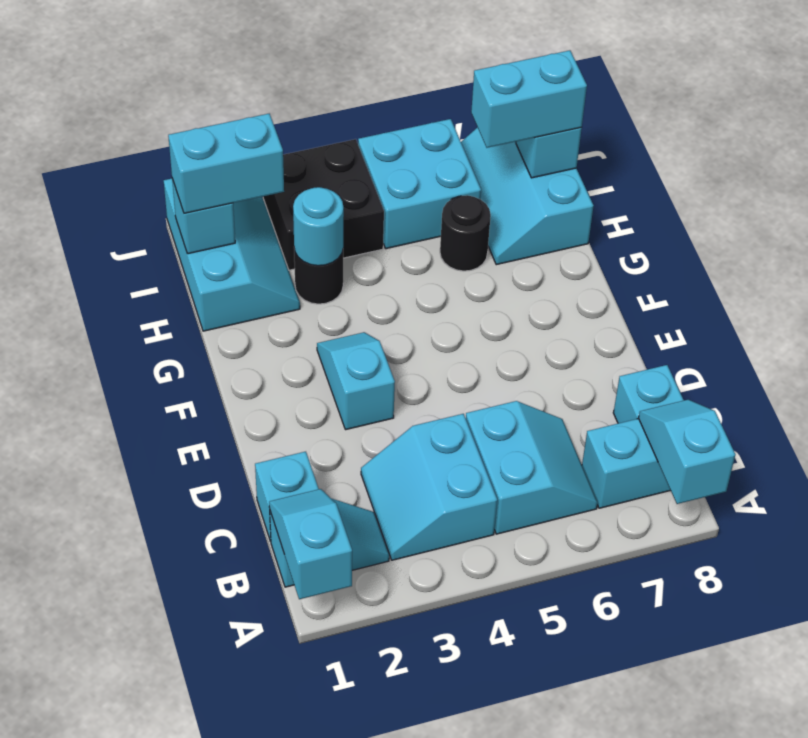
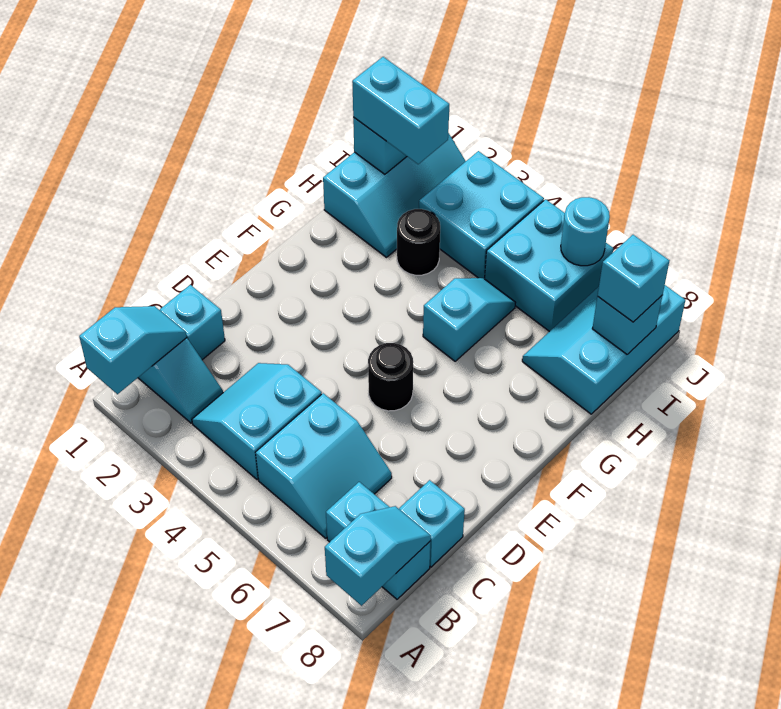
cyan 1x2 slope [317,332,395,430] -> cyan 1x2 slope moved to [423,278,516,361]
cyan 1x1 round brick [293,187,344,266] -> cyan 1x1 round brick moved to [561,197,610,266]
black 1x1 round brick [440,195,491,271] -> black 1x1 round brick moved to [368,343,413,411]
black 2x2 brick [263,139,384,270] -> cyan 2x2 brick [419,151,544,279]
cyan 1x2 brick [471,50,587,148] -> cyan 1x1 brick [598,235,670,322]

